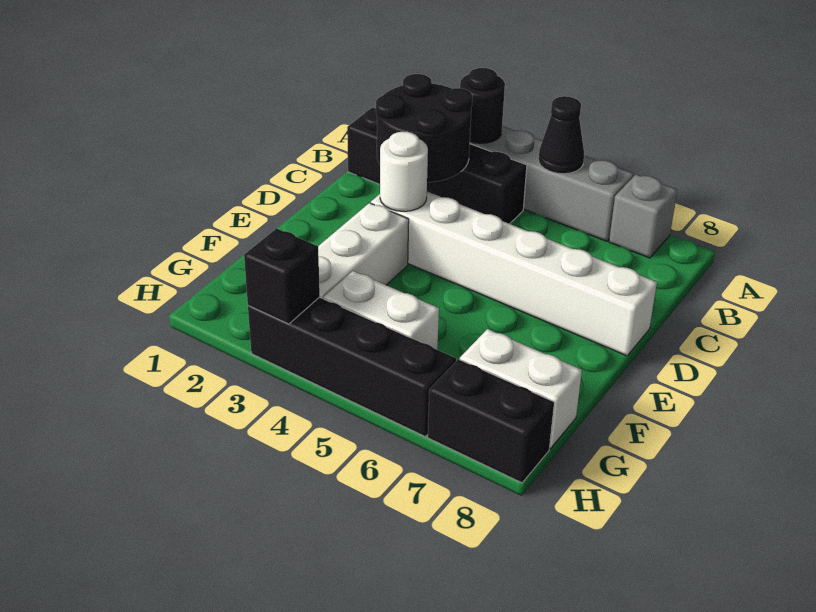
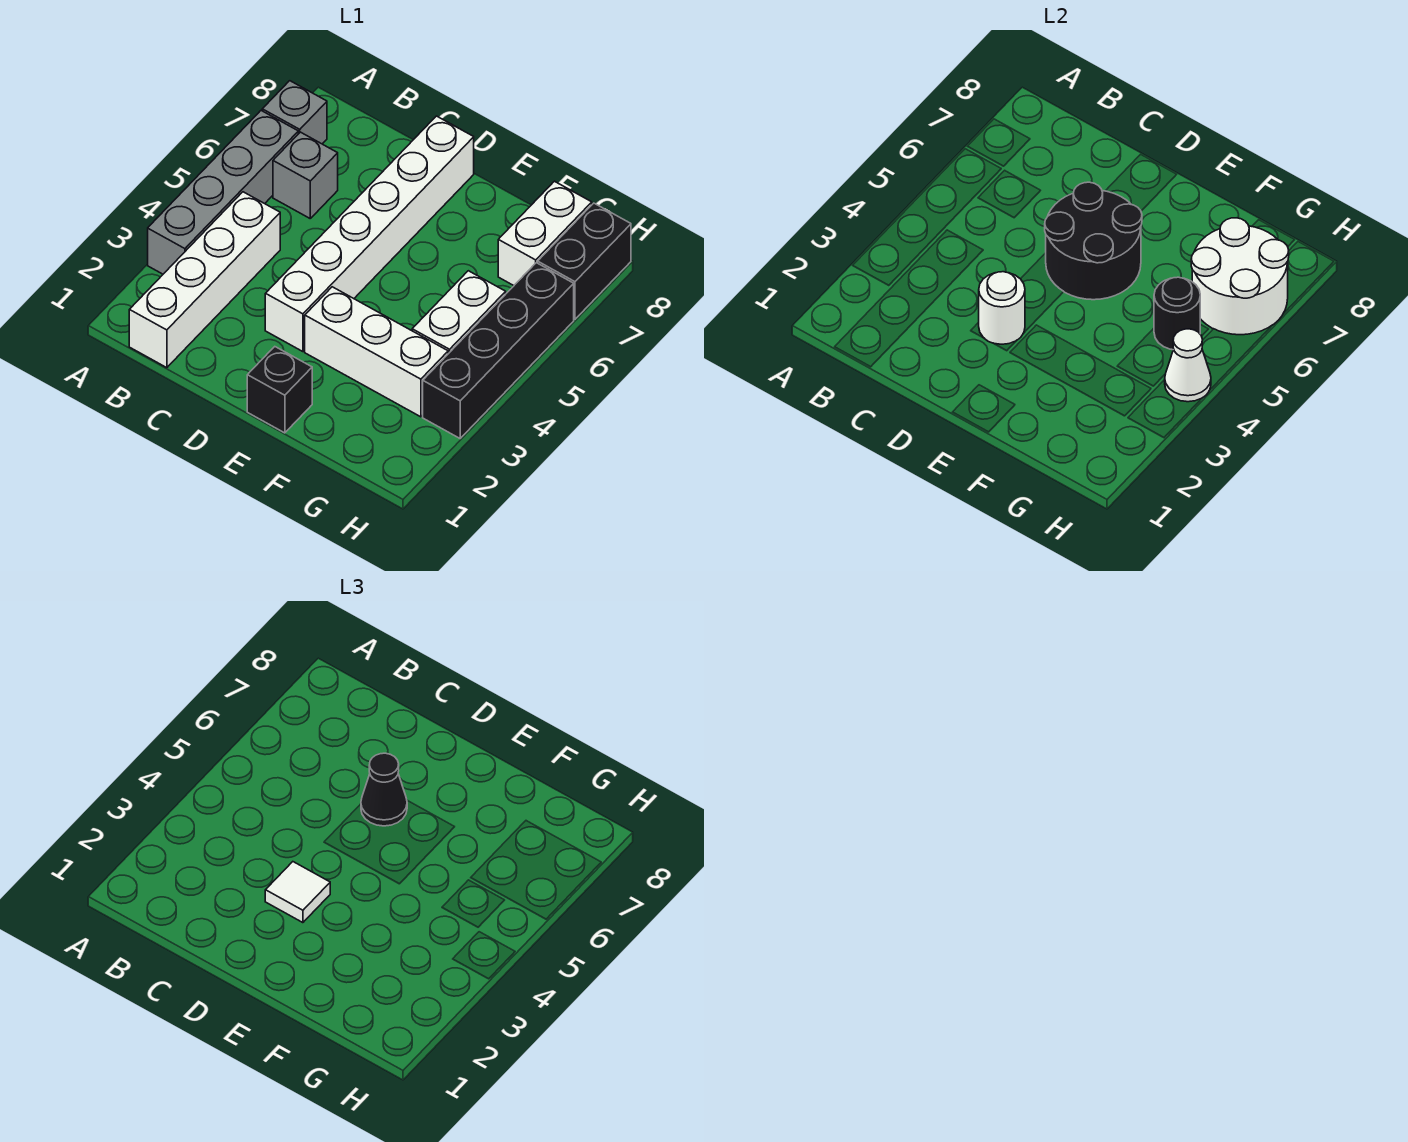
black 1x1 round brick [460,68,505,143] -> black 1x1 round brick moved to [1154,277,1200,350]
black 1x1 cone [539,96,584,174] -> black 1x1 cone moved to [361,753,407,826]
black 1x4 brick [347,108,527,224] -> white 1x4 brick [129,192,280,368]
black 2x2 round brick [376,74,472,182] -> black 2x2 round brick moved to [1045,182,1142,300]
none -> grey 1x1 brick [273,132,338,218]
none -> white 1x1 tile [265,862,330,923]
none -> white 2x2 round brick [1191,218,1289,335]
black 1x1 brick [244,228,320,324] -> black 1x1 brick moved to [247,347,312,433]
none -> white 1x1 cone [1165,329,1211,402]

